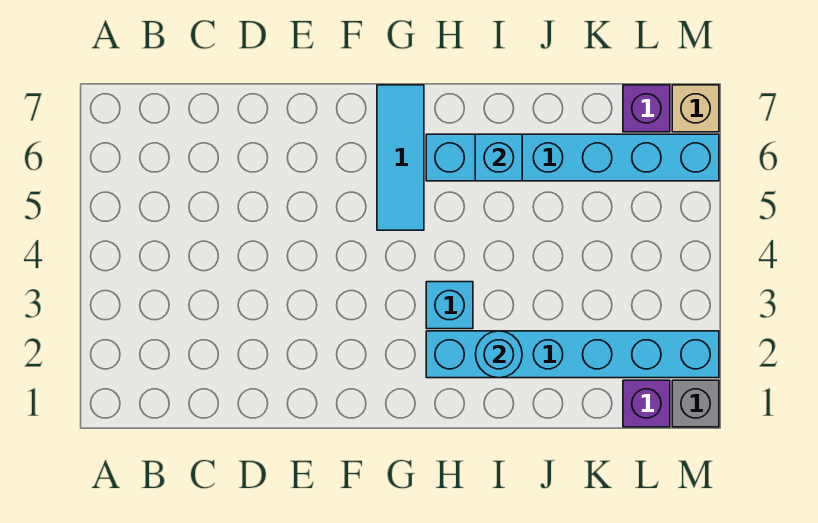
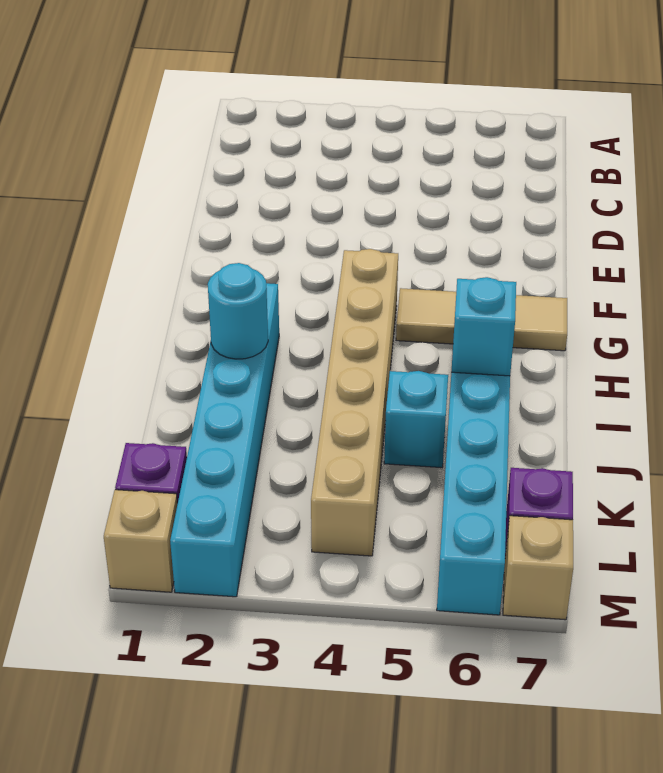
none -> tan 1x6 brick [311,249,398,556]
cyan 1x3 tile [377,85,424,230] -> tan 1x3 tile [396,288,567,351]
cyan 1x1 brick [426,282,473,329] -> cyan 1x1 brick moved to [384,371,448,468]
grey 1x1 brick [672,380,719,427] -> tan 1x1 brick [104,490,177,592]

